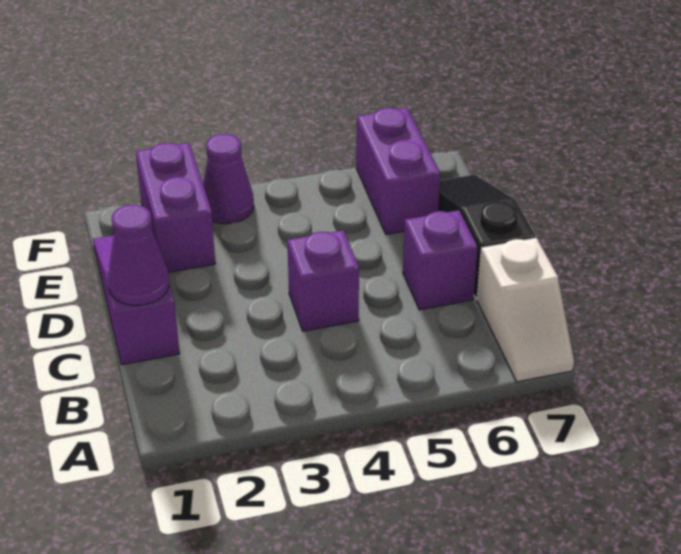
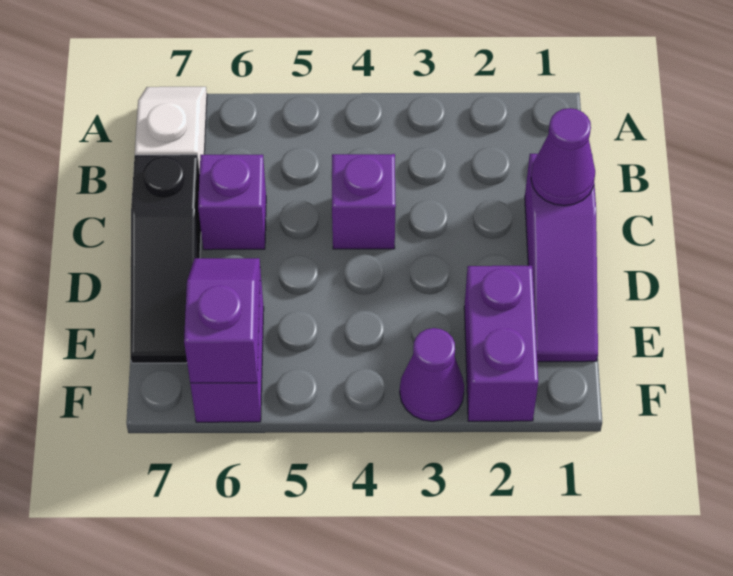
none -> purple 1x2 slope [184,258,260,383]

